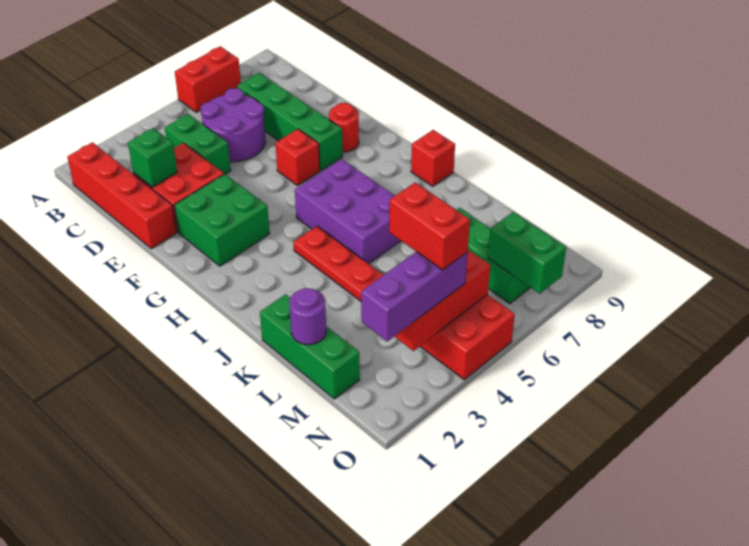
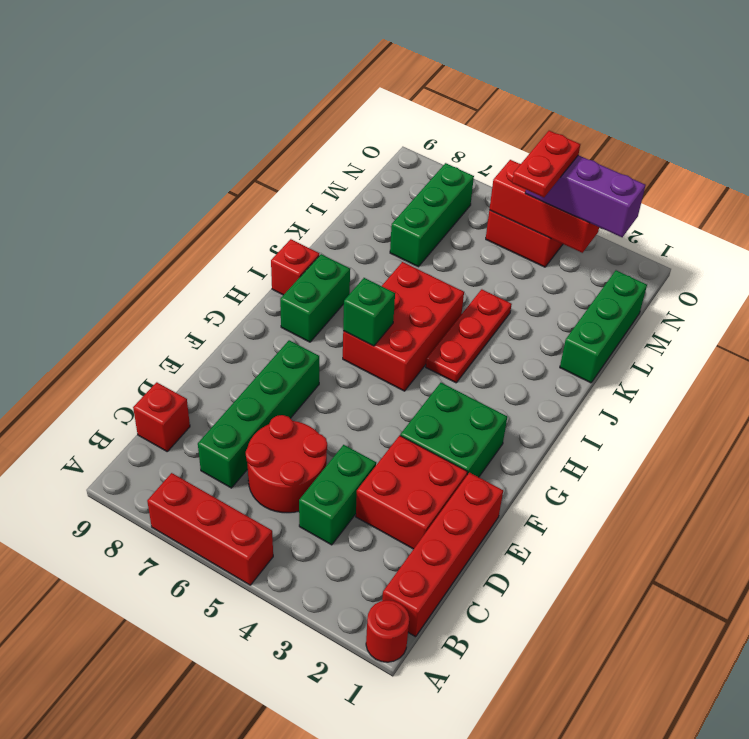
red 1x2 brick [175,46,241,112] -> red 1x3 brick [147,473,273,585]
purple 2x2 round brick [200,88,265,162] -> red 2x2 round brick [246,415,327,513]
green 1x1 brick [128,128,177,187] -> green 1x1 brick moved to [343,278,395,346]
red 1x1 brick [275,129,320,185] -> red 1x1 brick moved to [133,382,190,451]
red 1x1 round brick [329,103,359,152] -> red 1x1 round brick moved to [366,600,409,662]
purple 2x3 brick [295,159,401,264] -> red 2x3 brick [343,262,464,391]
purple 1x1 round brick [289,288,326,345] -> none
red 1x2 brick [389,182,470,270] -> red 1x2 plate [512,131,580,197]
green 1x2 brick [488,212,566,294] -> green 1x2 brick moved to [280,254,350,342]

